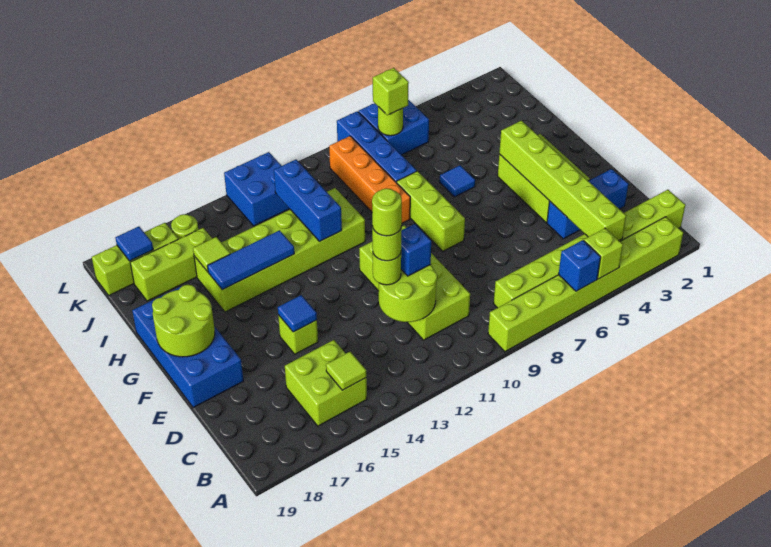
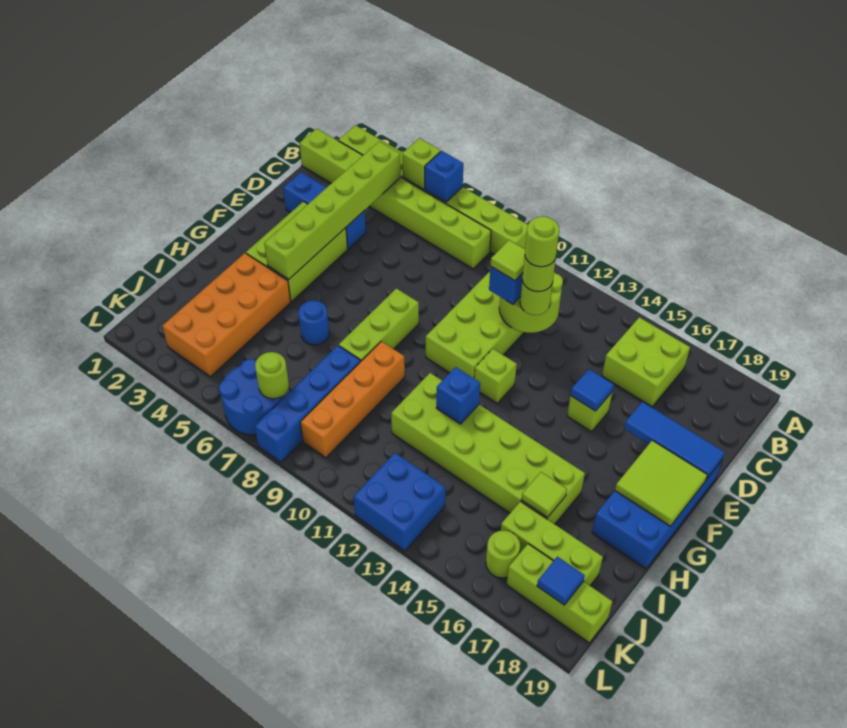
lime 1x1 tile [326,352,366,390] -> lime 1x1 tile moved to [491,240,525,281]
lime 2x2 round brick [152,285,215,357] -> lime 2x2 tile [615,440,707,526]
none -> orange 2x4 brick [162,253,291,377]
blue 1x1 tile [440,165,475,197] -> blue 1x1 round brick [298,301,329,345]
blue 1x3 brick [274,160,342,241] -> blue 1x1 brick [436,367,480,424]
blue 1x3 tile [207,230,294,290] -> blue 1x3 tile moved to [624,402,725,480]
blue 2x2 brick [358,100,429,155] -> blue 2x2 round brick [219,359,284,435]
lime 1x1 brick [373,68,409,115] -> lime 1x1 brick moved to [474,349,517,403]

